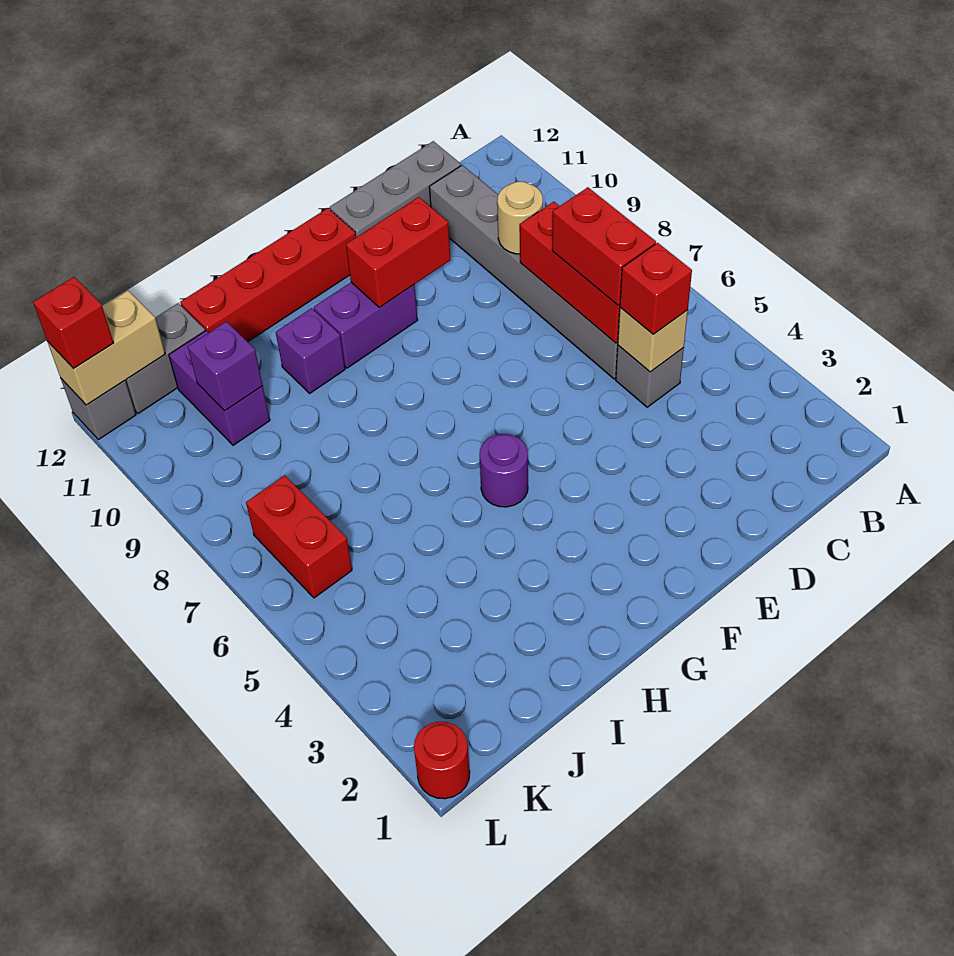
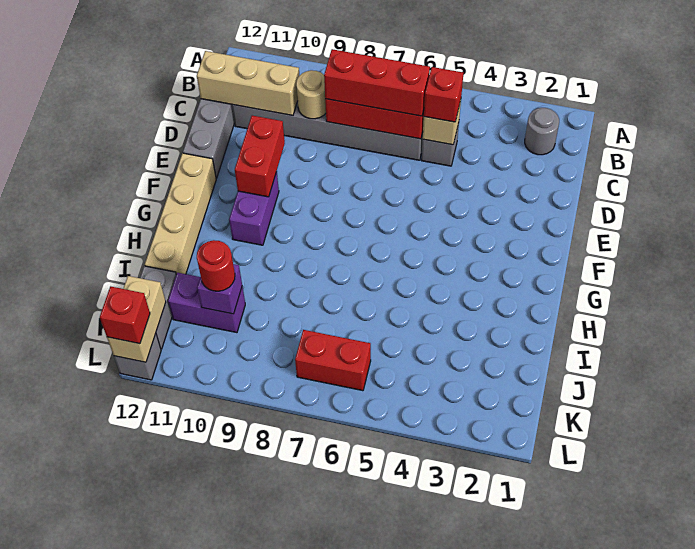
none -> grey 1x1 round brick [525,108,559,155]
red 1x2 brick [552,187,656,305] -> red 1x3 brick [324,49,430,116]
none -> tan 1x3 brick [197,51,299,115]
red 1x4 brick [180,208,356,342] -> tan 1x4 brick [145,153,216,274]
purple 1x1 round brick [480,434,528,507] -> none
purple 1x1 brick [276,308,345,393] -> none
red 1x1 round brick [414,722,470,799] -> red 1x1 round brick moved to [197,240,235,291]

